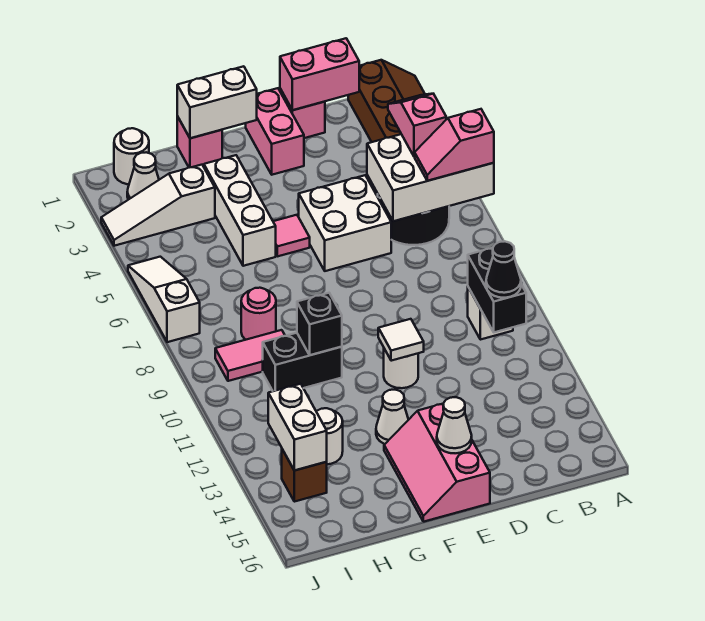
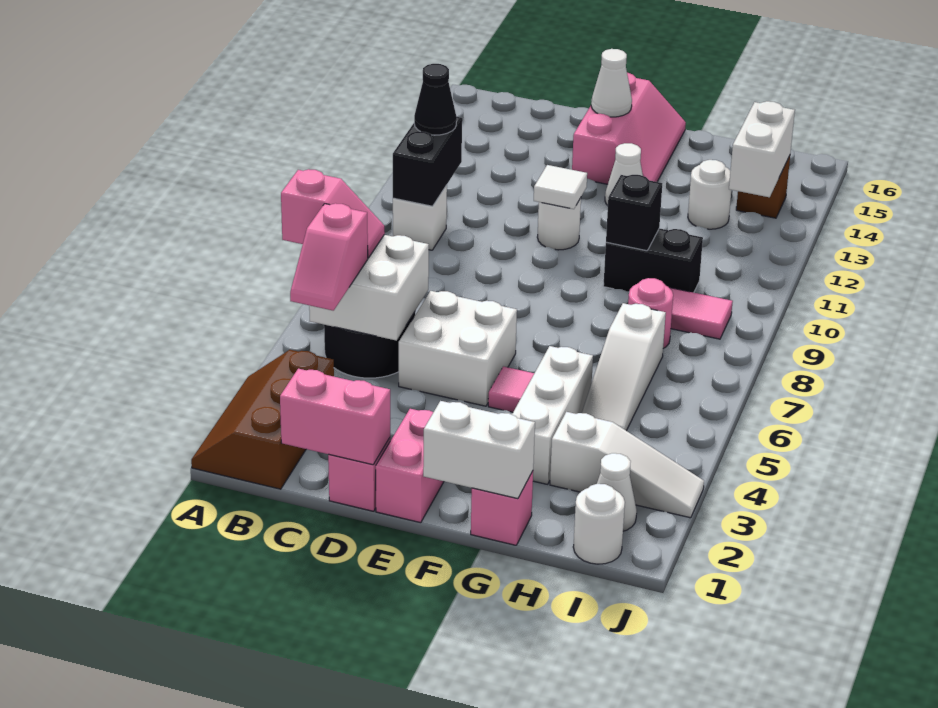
white 2x3 brick [367,134,494,221] -> white 2x2 brick [309,235,429,341]
white 1x3 slope [128,257,200,342] -> white 1x3 slope moved to [582,303,666,431]

